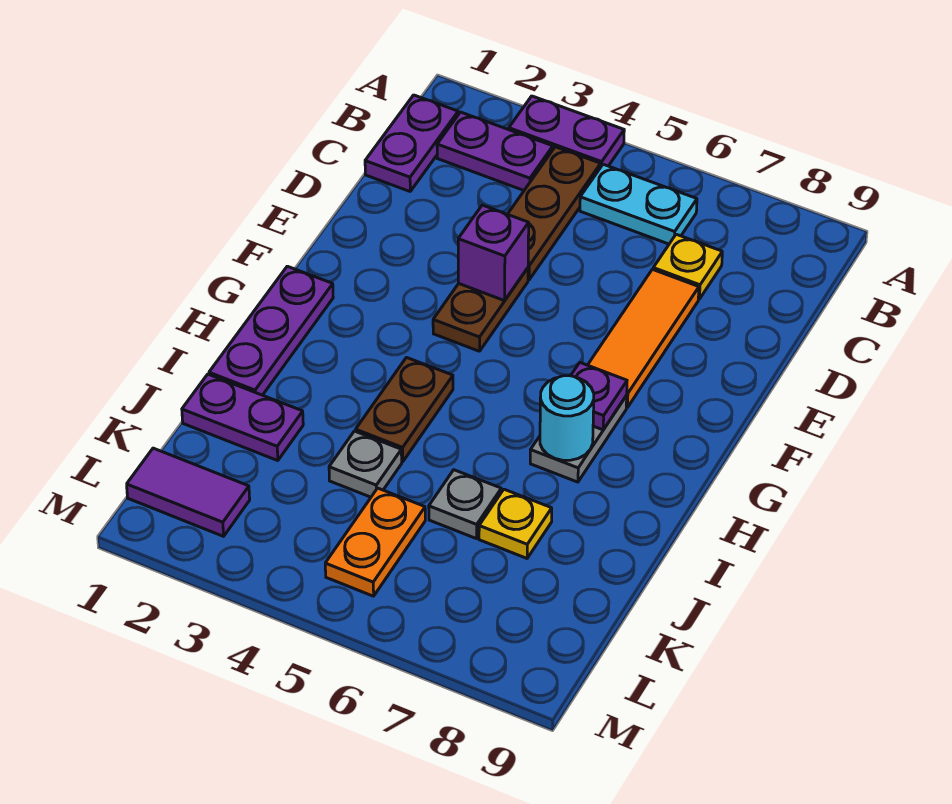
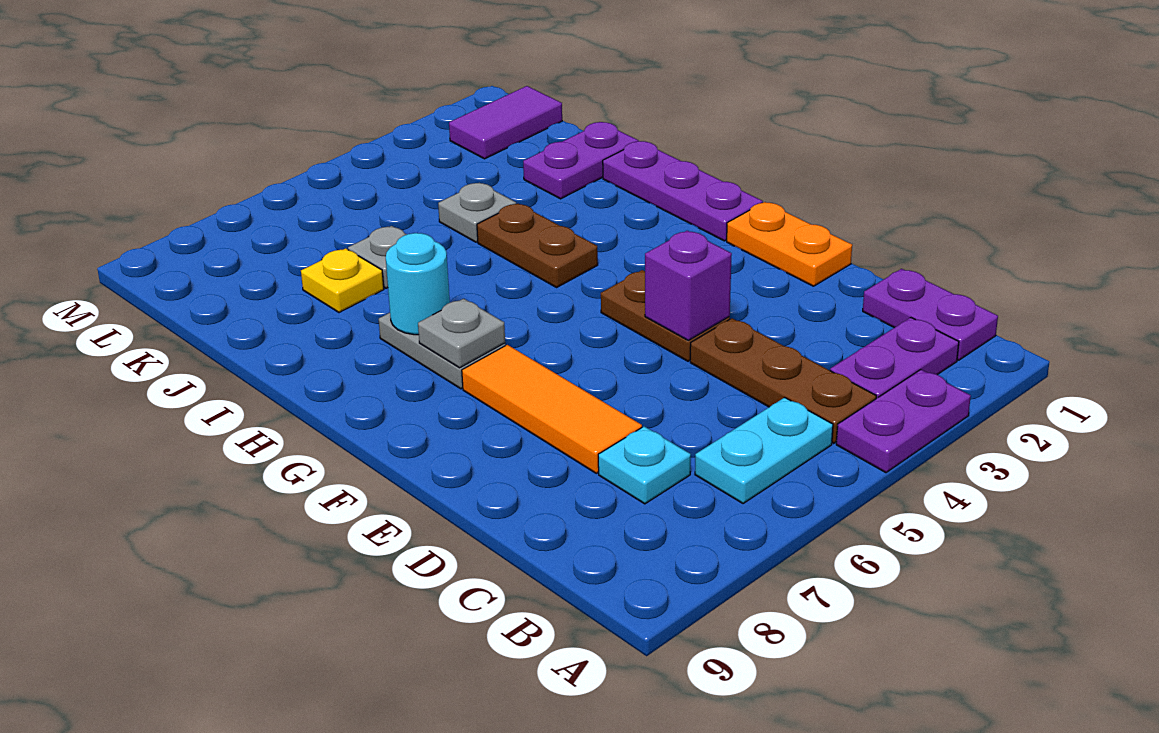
yellow 1x1 plate [653,234,722,299] -> cyan 1x1 plate [598,426,691,504]
purple 1x1 plate [571,363,627,430] -> grey 1x1 plate [418,299,505,368]
orange 1x2 plate [325,488,425,596] -> orange 1x2 plate moved to [727,202,852,286]

